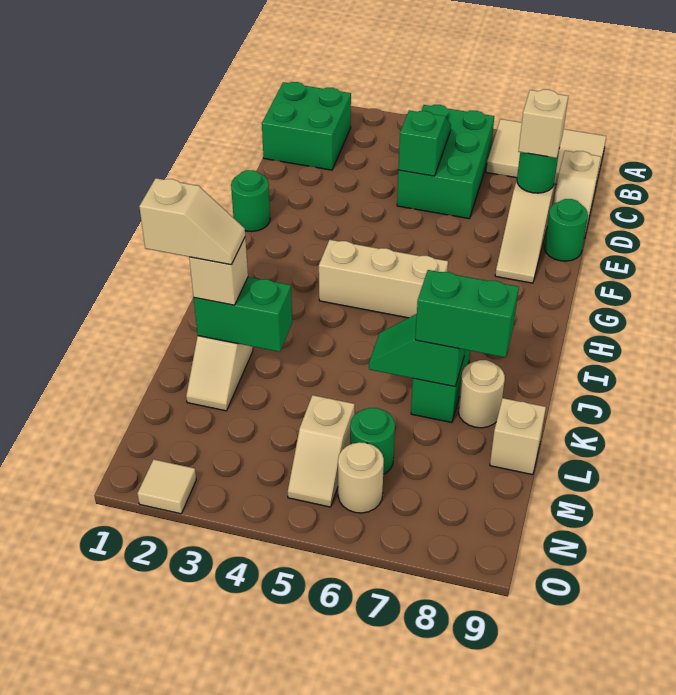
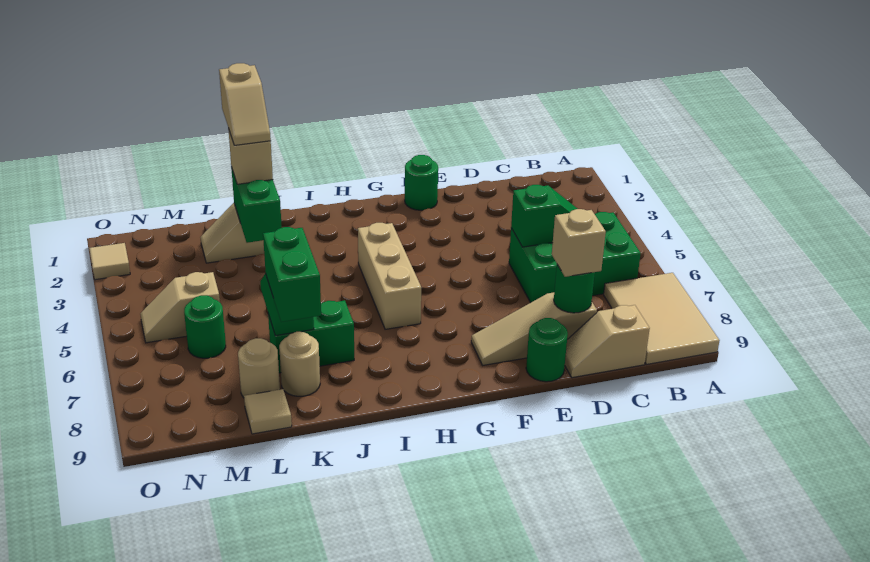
green 2x2 brick [262,82,351,170] -> none
tan 1x1 brick [490,398,546,475] -> tan 1x1 tile [244,389,292,434]
tan 1x1 round brick [338,442,384,513] -> tan 1x1 round brick moved to [238,338,280,398]

